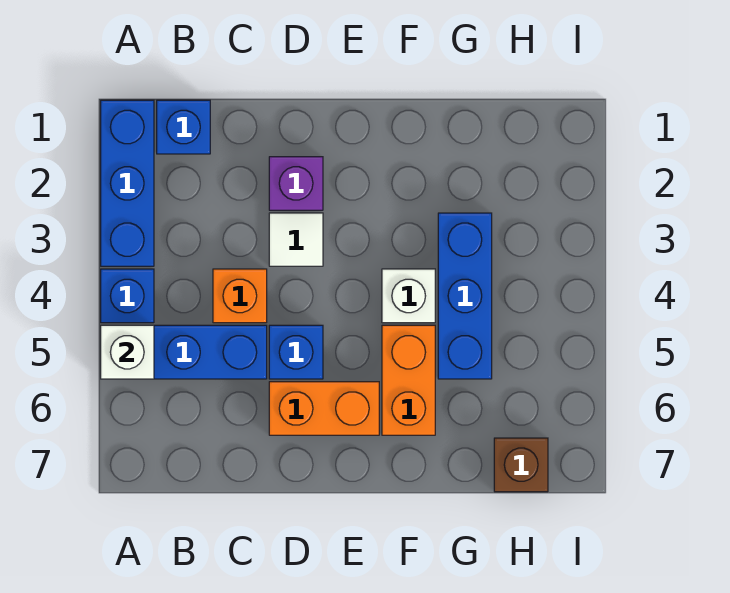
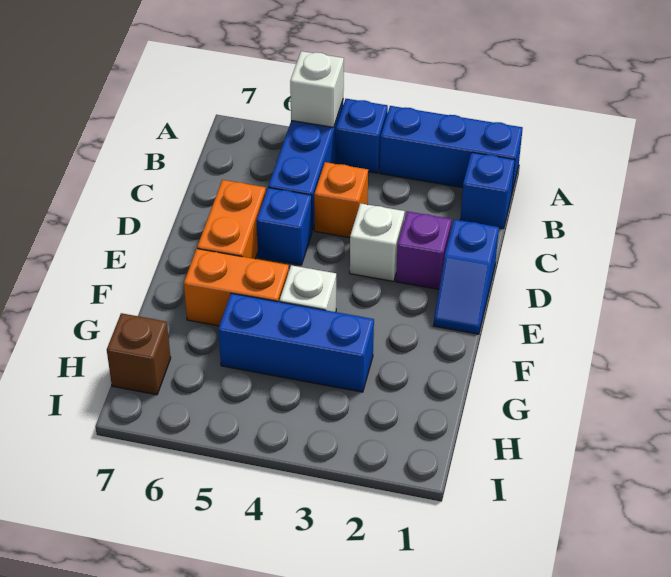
none -> blue 1x2 slope [433,219,499,334]
white 1x1 tile [269,213,323,266] -> white 1x1 brick [350,203,405,281]

